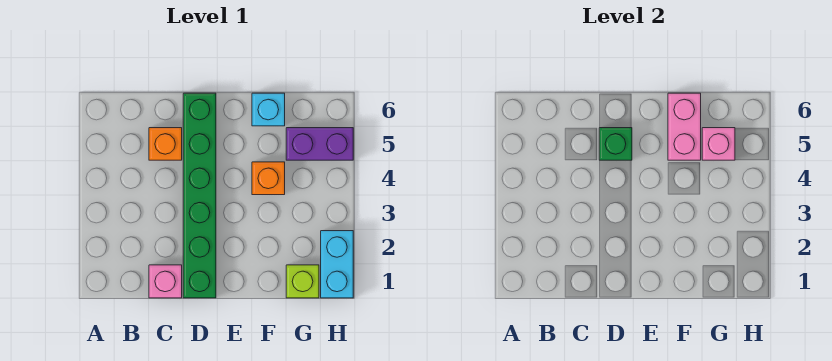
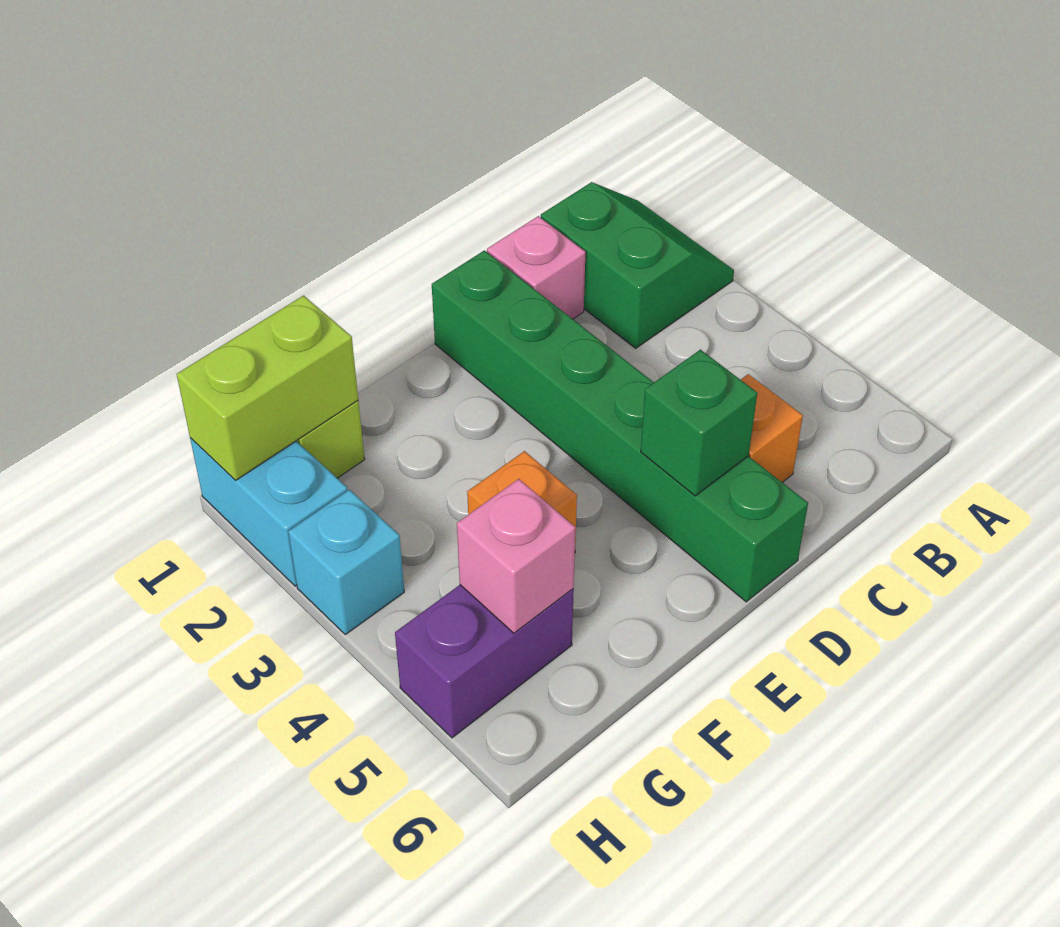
none -> green 2x2 slope [541,182,734,348]
pink 1x2 brick [668,93,701,160] -> none
cyan 1x1 brick [252,93,285,126] -> cyan 1x1 brick moved to [288,490,404,635]
none -> lime 1x2 brick [177,296,358,481]

